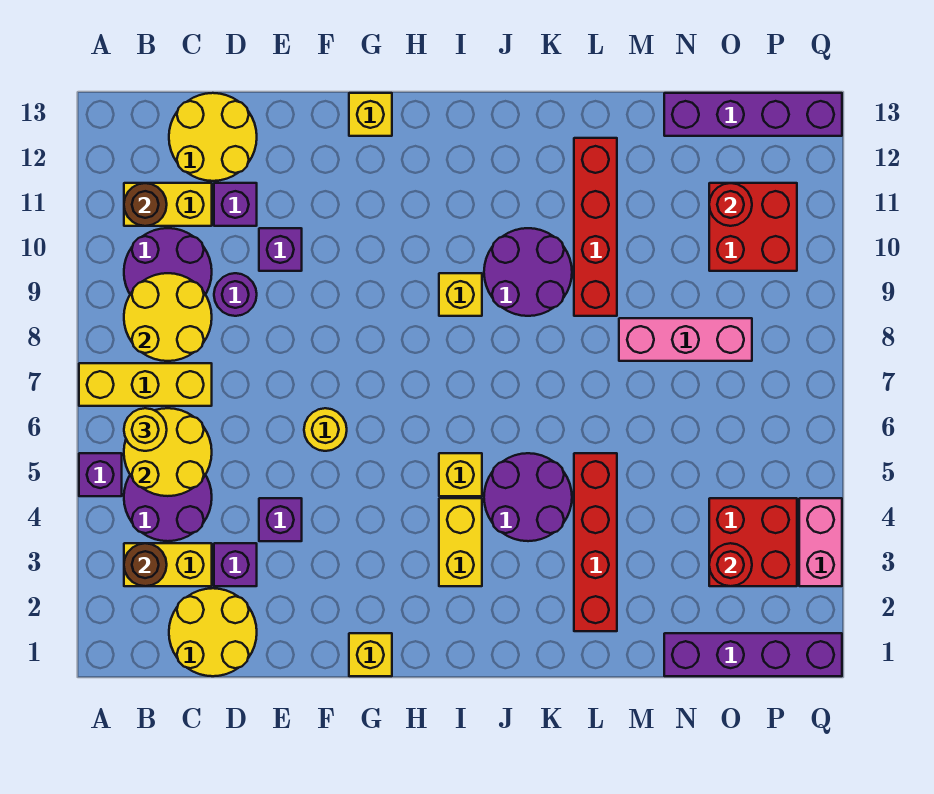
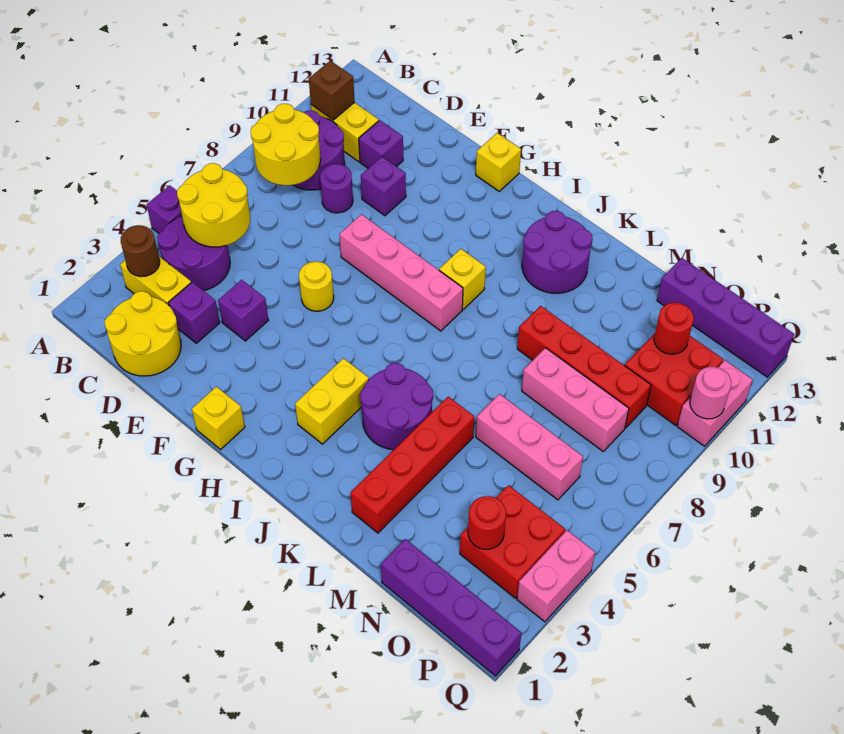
yellow 1x3 brick [79,363,212,406] -> none
yellow 1x1 round brick [124,408,167,451] -> none
brown 1x1 round brick [124,183,167,226] -> brown 1x1 brick [309,61,355,120]
yellow 2x2 round brick [169,93,257,181] -> none
none -> pink 1x4 brick [339,214,463,331]
yellow 1x1 brick [439,453,482,496] -> none
purple 2x2 round brick [484,228,572,316] -> purple 2x2 round brick moved to [522,211,593,293]
red 1x4 brick [574,138,617,316] -> red 1x4 brick turned to [517,306,651,428]
none -> pink 1x3 brick [476,394,583,500]
none -> pink 1x2 brick [677,360,753,446]
none -> pink 1x1 round brick [690,367,731,419]

